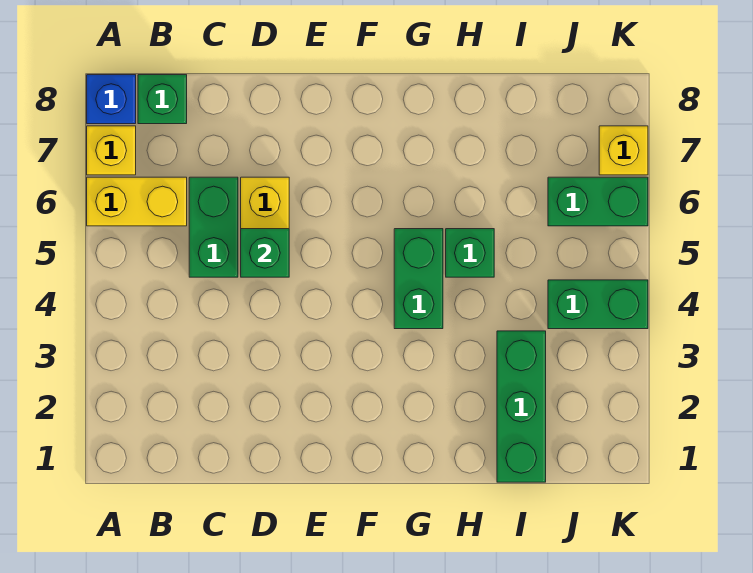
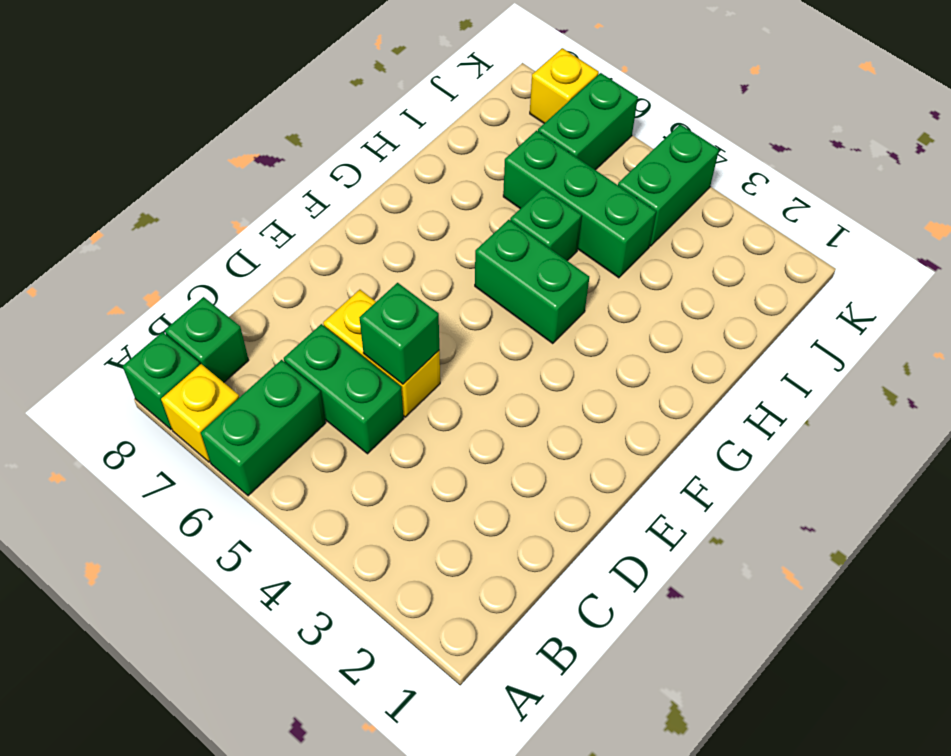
yellow 1x2 brick [87,177,187,226] -> green 1x2 brick [201,360,326,496]
blue 1x1 brick [87,75,136,124] -> green 1x1 brick [123,332,200,429]
green 1x3 brick [497,331,546,482] -> green 1x3 brick moved to [503,131,656,278]

